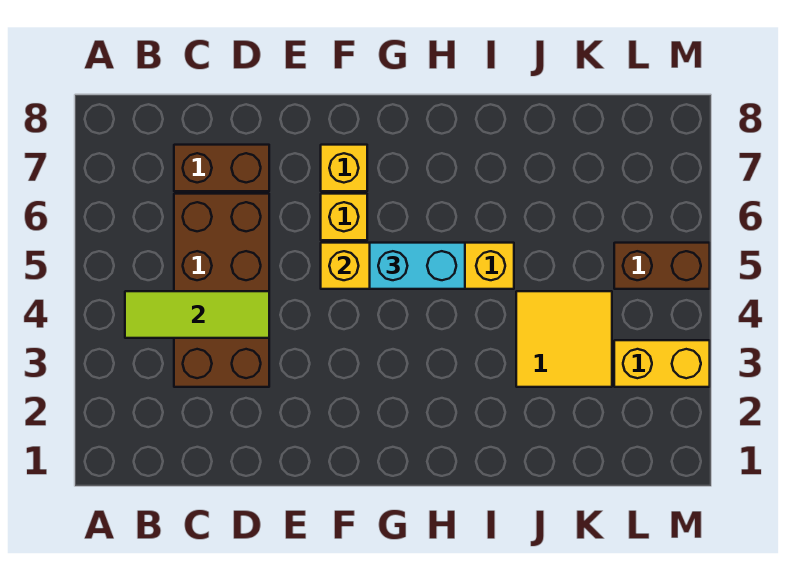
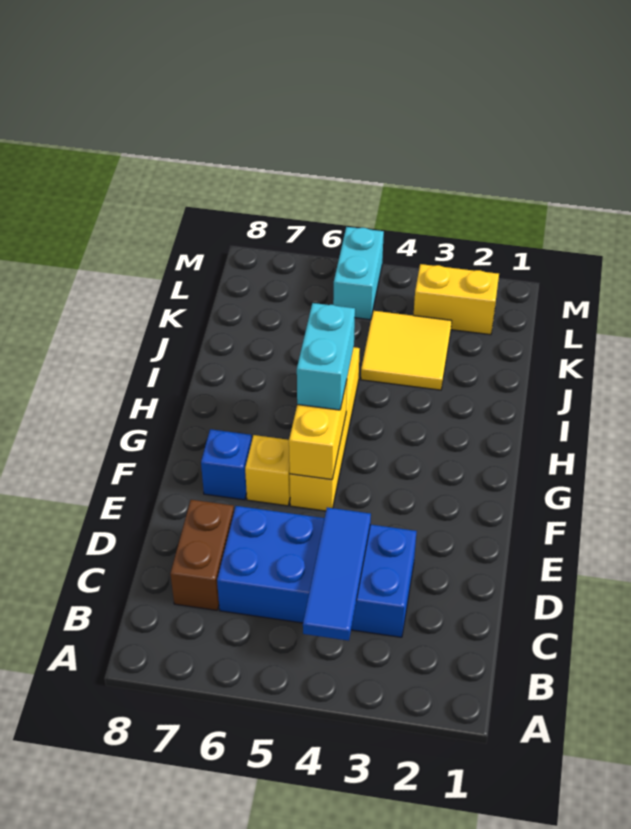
lime 1x3 tile [125,291,269,338] -> blue 1x3 tile [303,508,371,641]
brown 2x4 brick [174,194,269,387] -> blue 2x4 brick [217,506,417,637]
yellow 1x1 brick [321,145,367,191] -> blue 1x1 brick [201,429,252,500]
yellow 1x2 brick [614,340,710,387] -> yellow 1x2 brick turned to [413,264,499,335]
brown 1x2 brick [614,243,710,289] -> cyan 1x2 brick [333,227,384,320]

